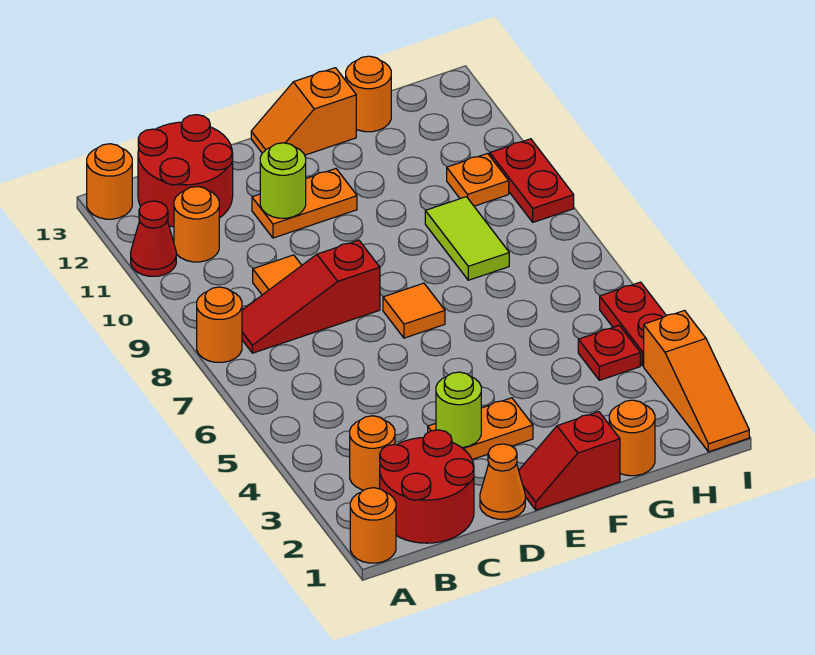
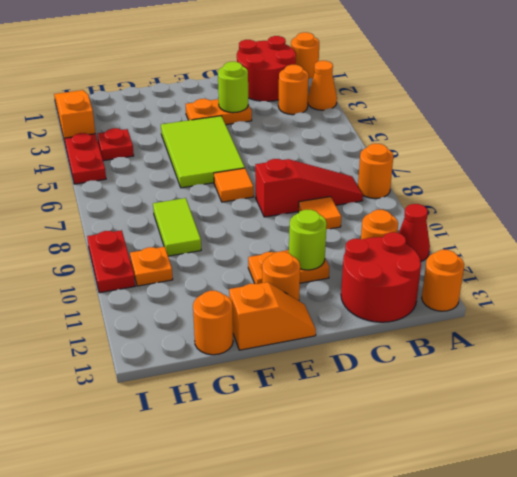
orange 1x1 cone [480,444,525,519] -> orange 1x1 cone moved to [308,61,337,110]
red 1x2 slope [519,412,620,510] -> none
none -> lime 2x3 tile [161,116,245,188]
orange 1x1 round brick [609,400,655,476] -> orange 1x1 round brick moved to [262,252,300,301]

